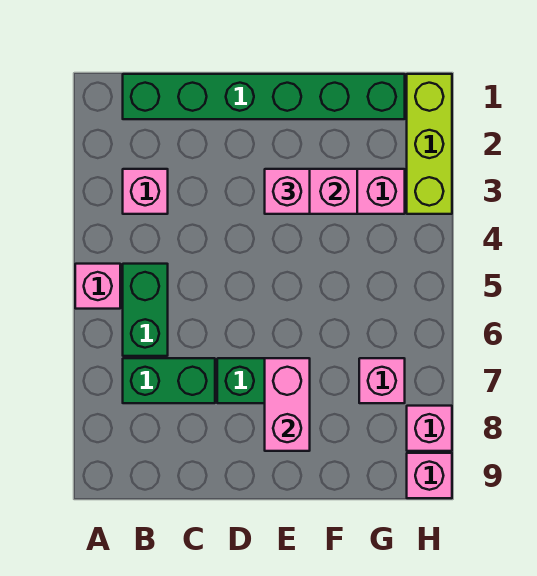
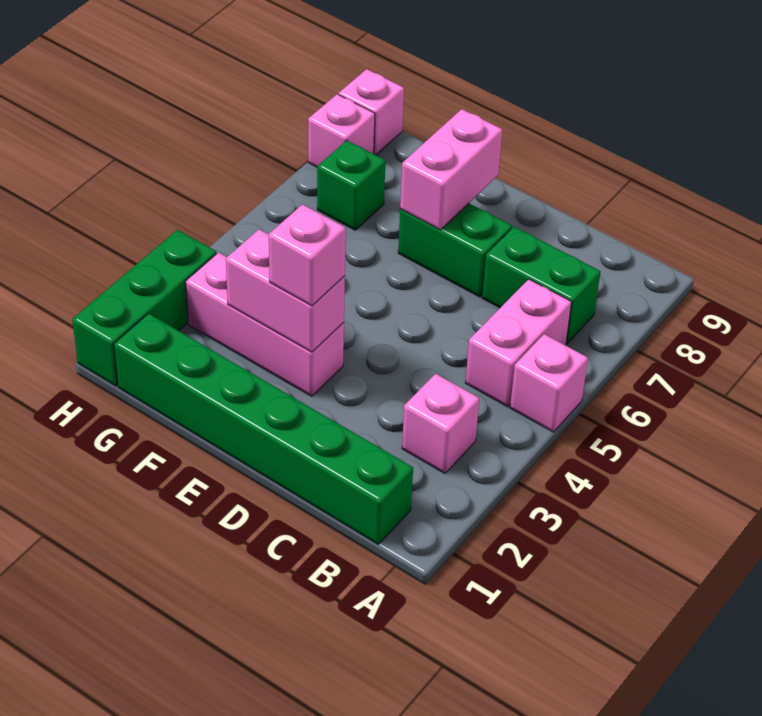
green 1x2 brick [123,264,168,356] -> pink 1x2 brick [465,279,572,407]
pink 1x1 brick [359,358,405,403] -> green 1x1 brick [317,141,385,230]
lime 1x3 brick [407,74,452,214] -> green 1x3 brick [72,230,216,386]

